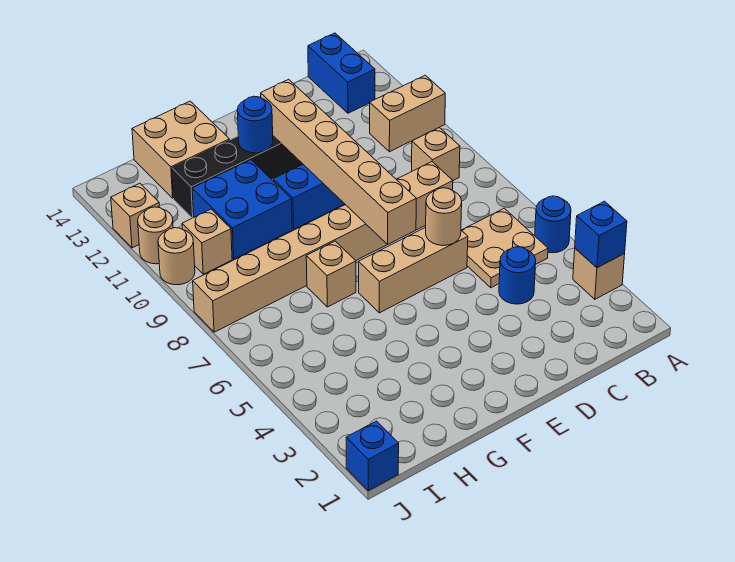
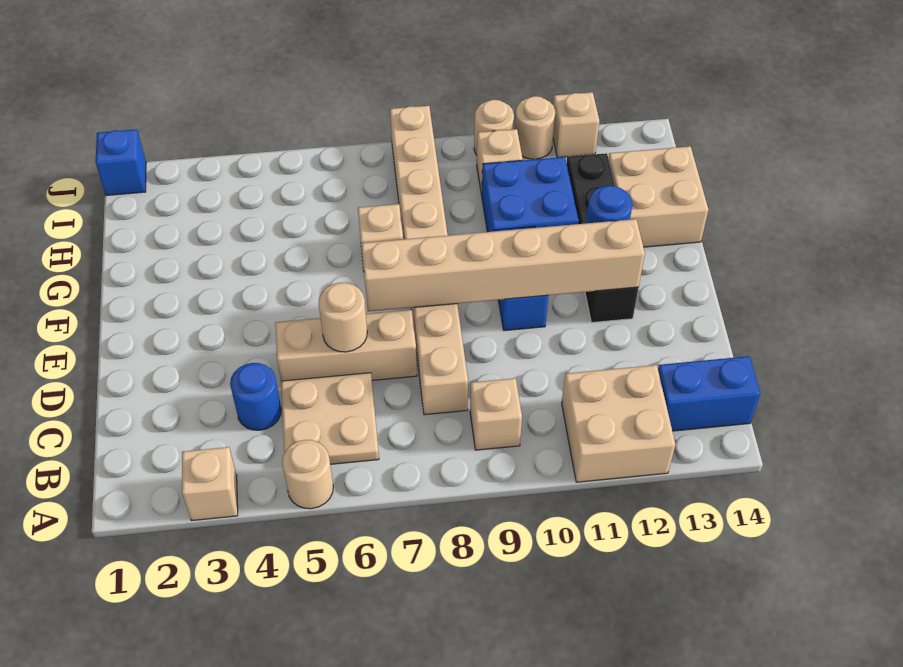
blue 1x1 brick [575,201,627,268] -> none
blue 1x1 round brick [535,196,571,253] -> tan 1x1 round brick [282,440,333,509]
tan 1x2 brick [370,75,445,152] -> tan 2x2 brick [562,365,676,482]
tan 1x3 brick [358,227,468,313] -> tan 1x3 brick turned to [275,310,417,381]

